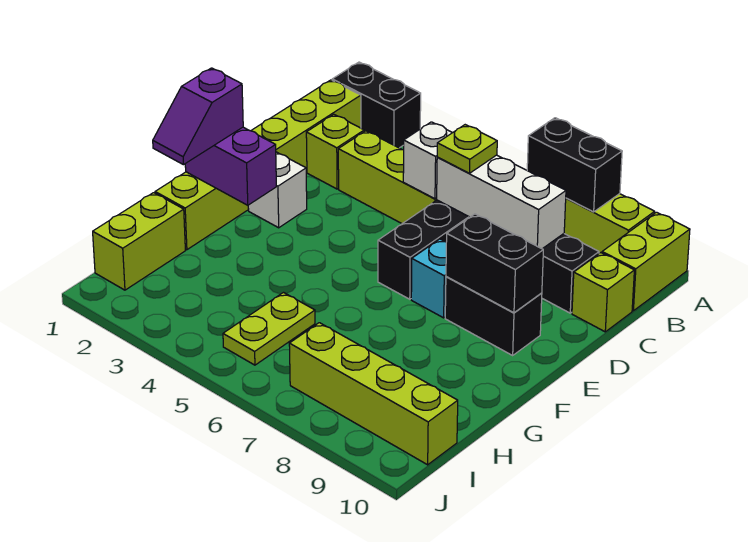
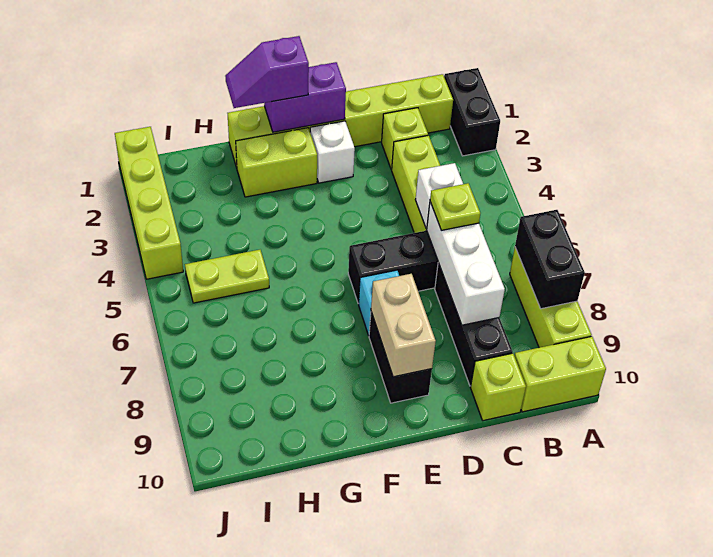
black 1x2 brick [446,214,543,313] -> tan 1x2 brick [371,274,436,377]
purple 1x2 brick [185,127,276,205] -> purple 1x2 brick turned to [264,62,346,132]
lime 1x2 brick [93,193,185,290] -> lime 1x2 brick moved to [236,128,317,197]
lime 1x4 brick [289,323,458,465] -> lime 1x4 brick moved to [115,127,183,279]

